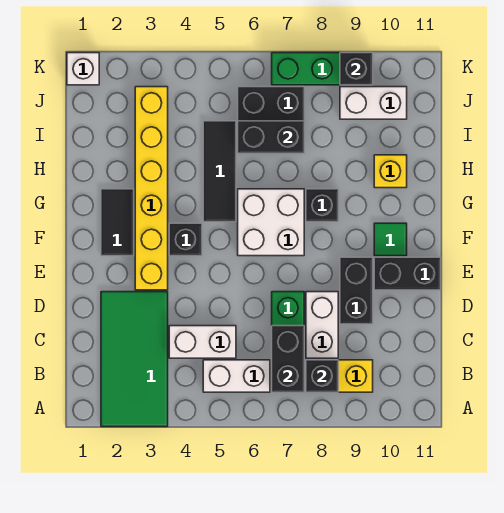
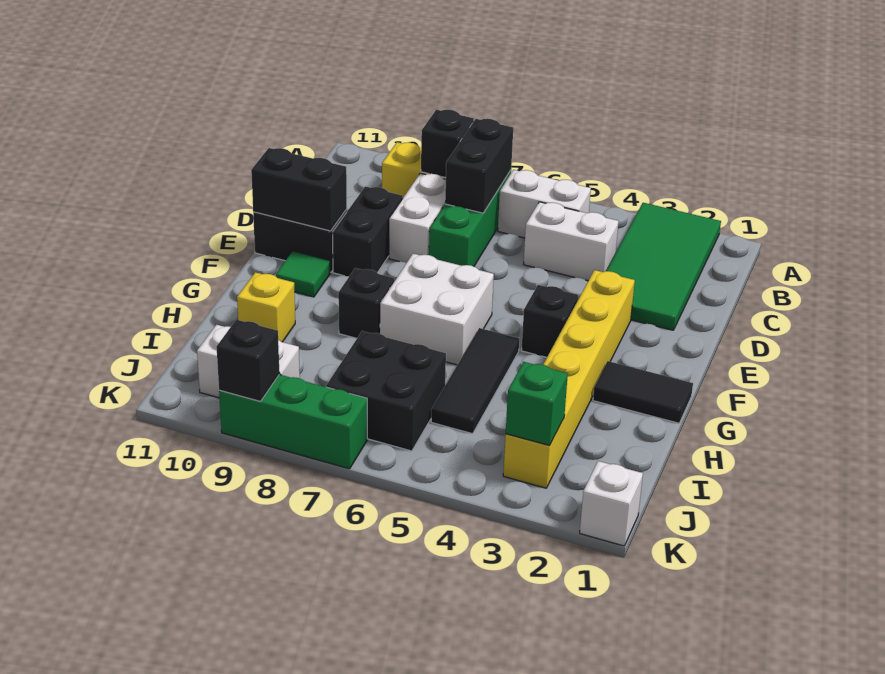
black 1x2 tile [101,189,134,256] -> black 1x2 tile turned to [593,361,693,423]
black 1x2 brick [238,121,304,153] -> black 1x2 brick moved to [251,148,347,231]
none -> green 1x1 brick [506,362,568,445]

